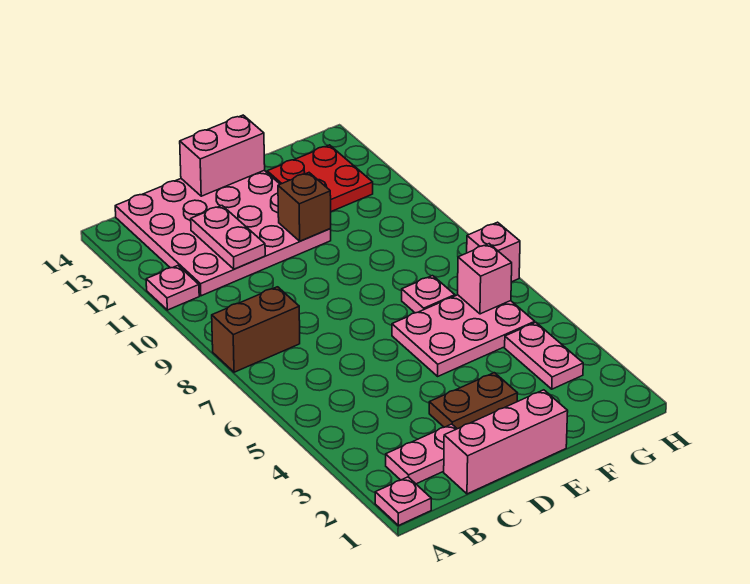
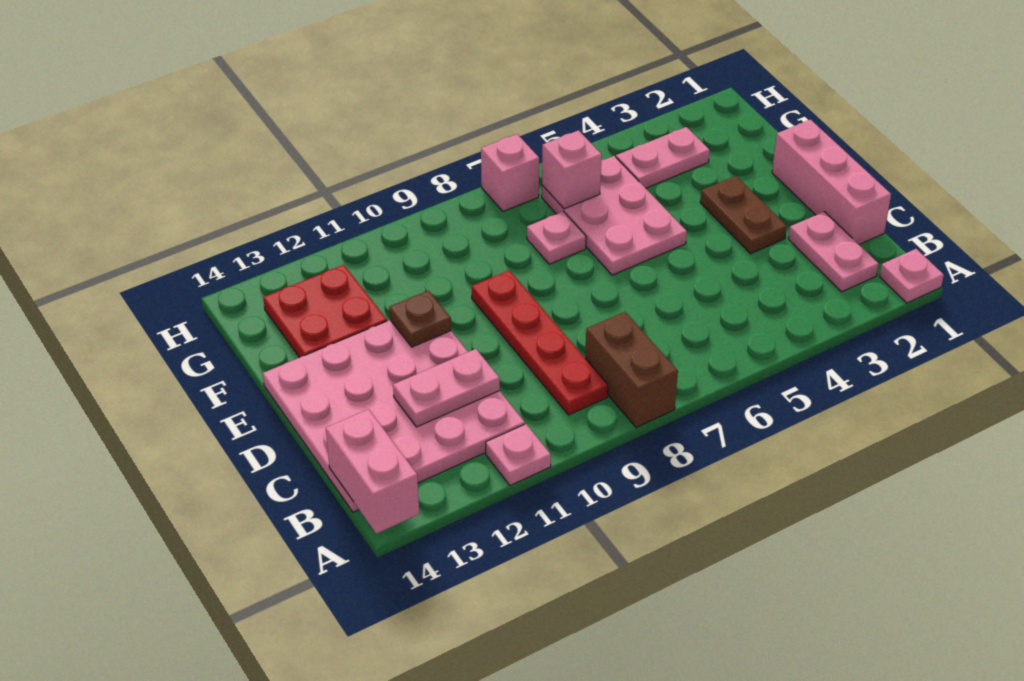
none -> red 1x4 plate [472,270,608,415]
pink 1x2 brick [180,115,265,196] -> pink 1x2 brick moved to [326,409,419,534]
brown 1x1 brick [278,173,331,241] -> brown 1x1 plate [389,290,451,347]

